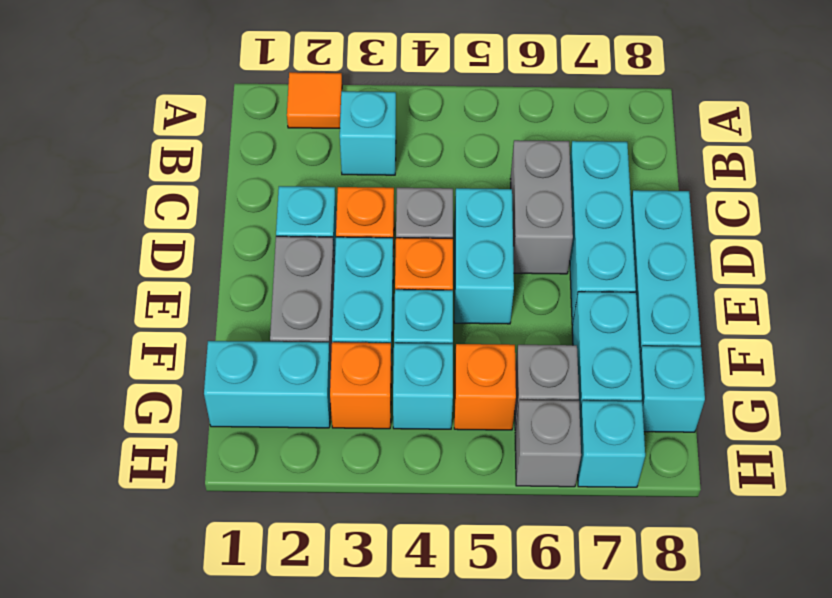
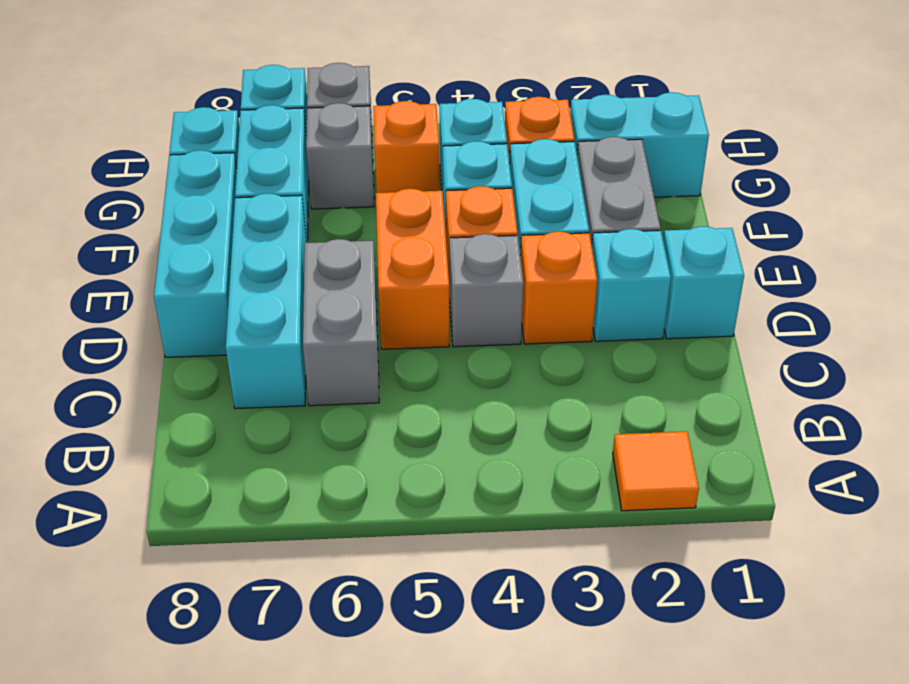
cyan 1x1 brick [340,91,396,175] -> cyan 1x1 brick moved to [663,226,744,339]
cyan 1x2 brick [454,188,514,324] -> orange 1x2 brick [376,189,449,349]

